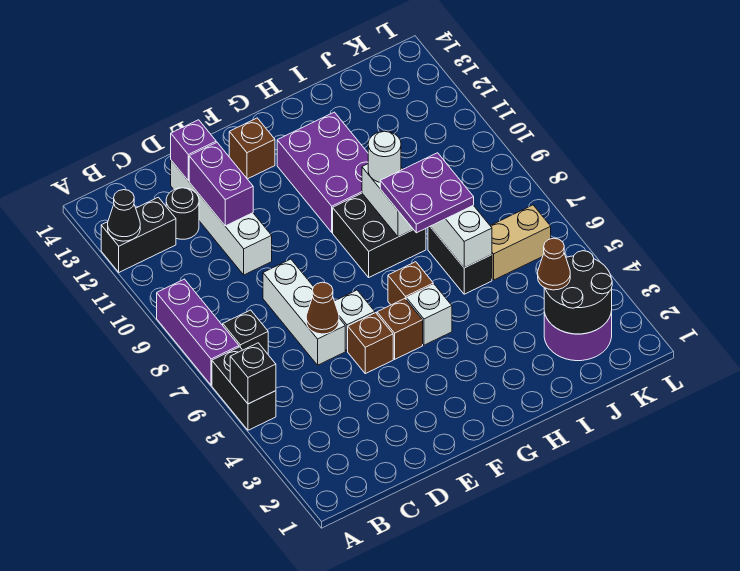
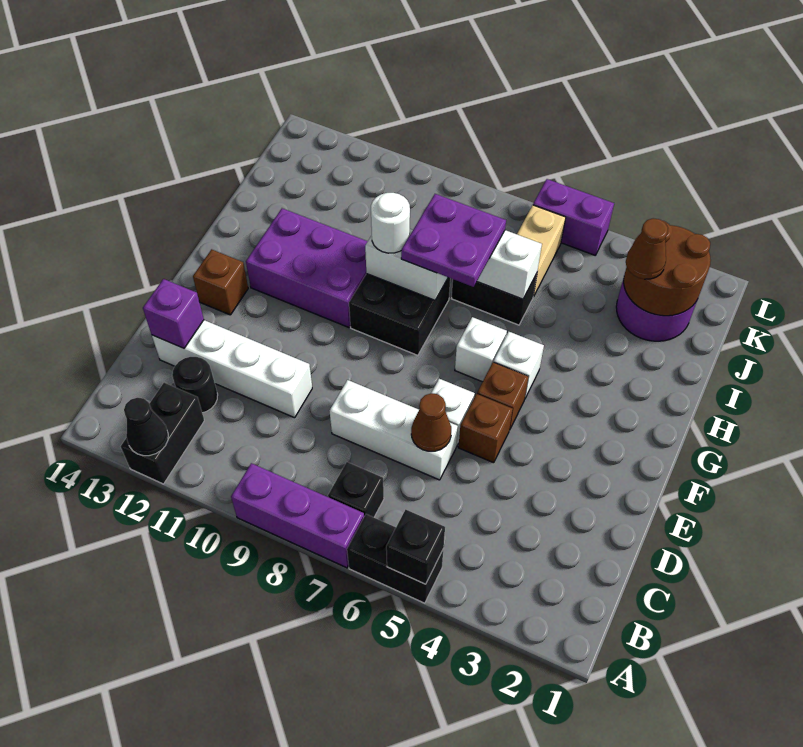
purple 1x2 brick [189,142,253,226] -> purple 1x2 brick moved to [533,179,614,255]
brown 1x1 brick [388,262,433,305] -> white 1x1 brick [455,317,507,382]
black 2x2 round brick [544,251,612,334] -> brown 2x2 round brick [624,221,711,316]

